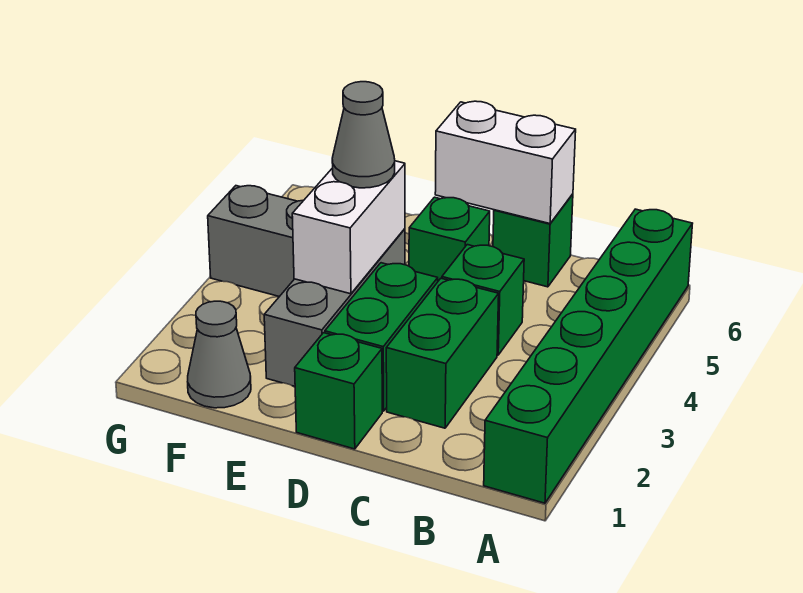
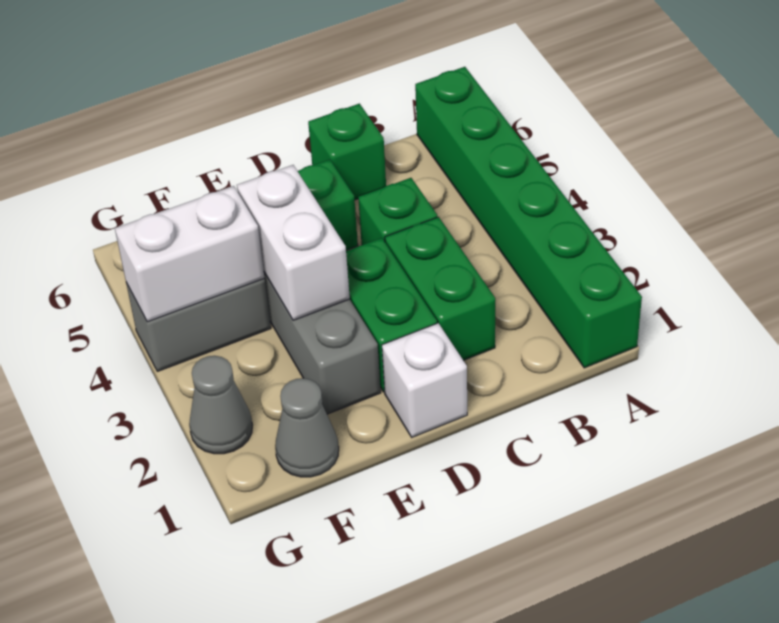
white 1x2 brick [435,101,576,224] -> white 1x2 brick moved to [115,186,264,322]
green 1x1 brick [295,333,382,449] -> white 1x1 brick [382,323,467,437]
grey 1x1 cone [332,82,395,188] -> grey 1x1 cone moved to [189,356,252,454]

